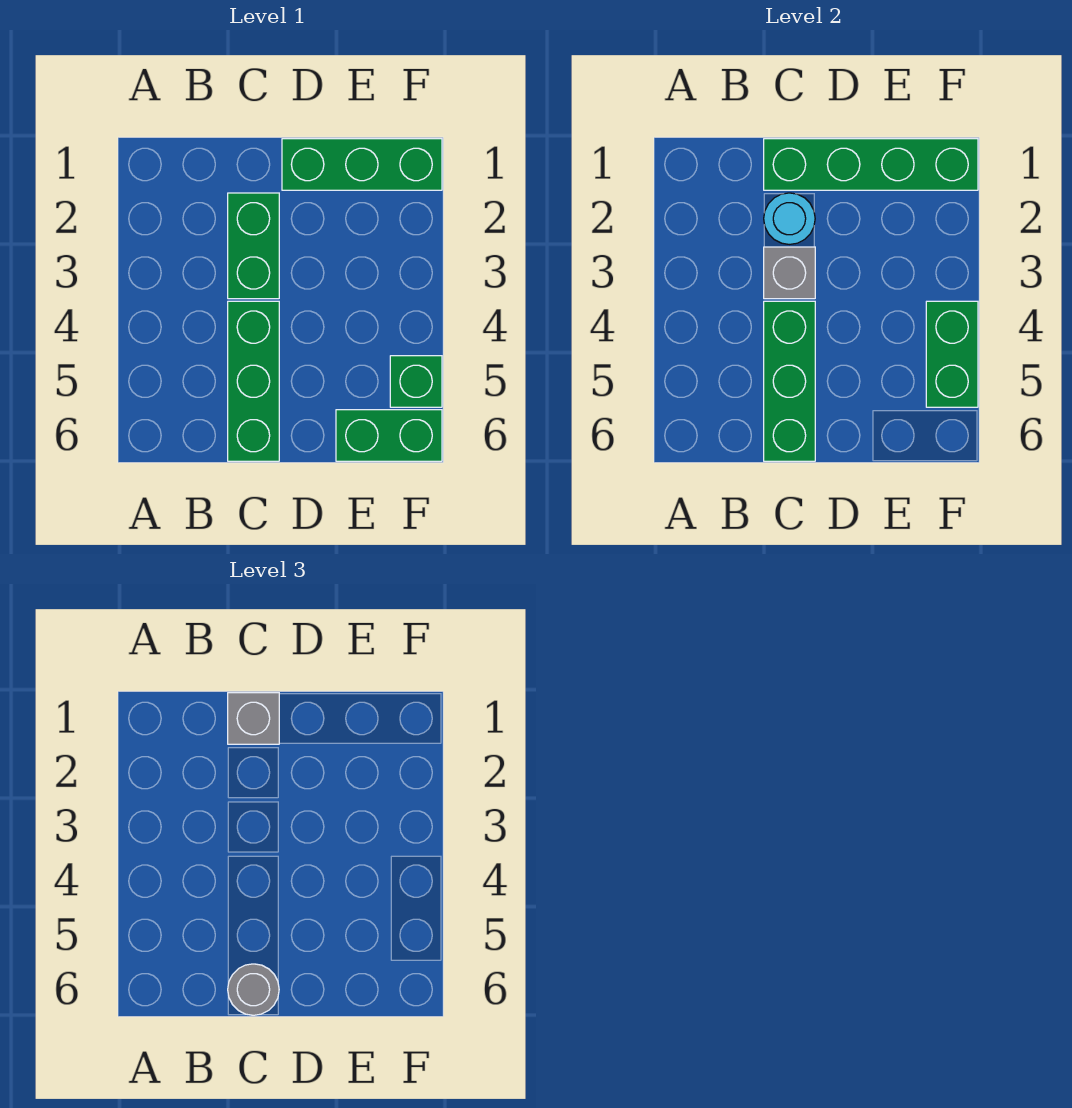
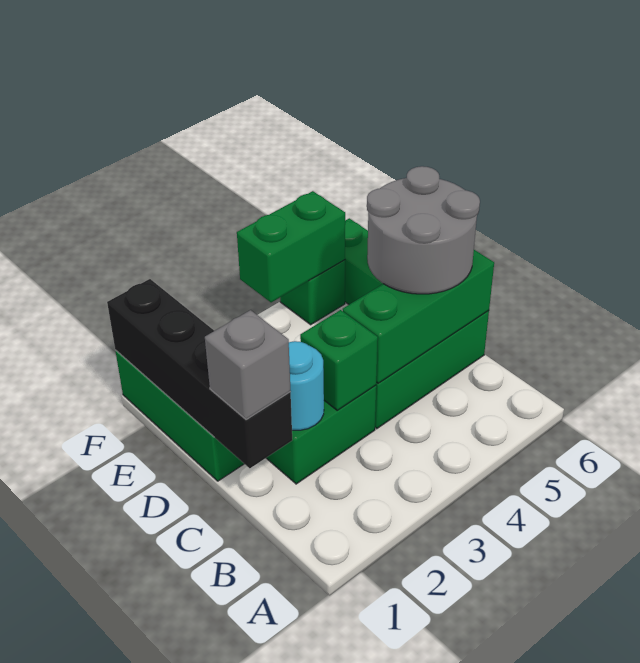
green 1x4 brick [764,139,978,190] -> black 1x4 brick [107,279,292,468]
grey 1x1 brick [764,247,815,299] -> green 1x1 brick [300,310,378,411]
grey 1x1 round brick [228,964,279,1015] -> grey 2x2 round brick [367,166,480,294]

